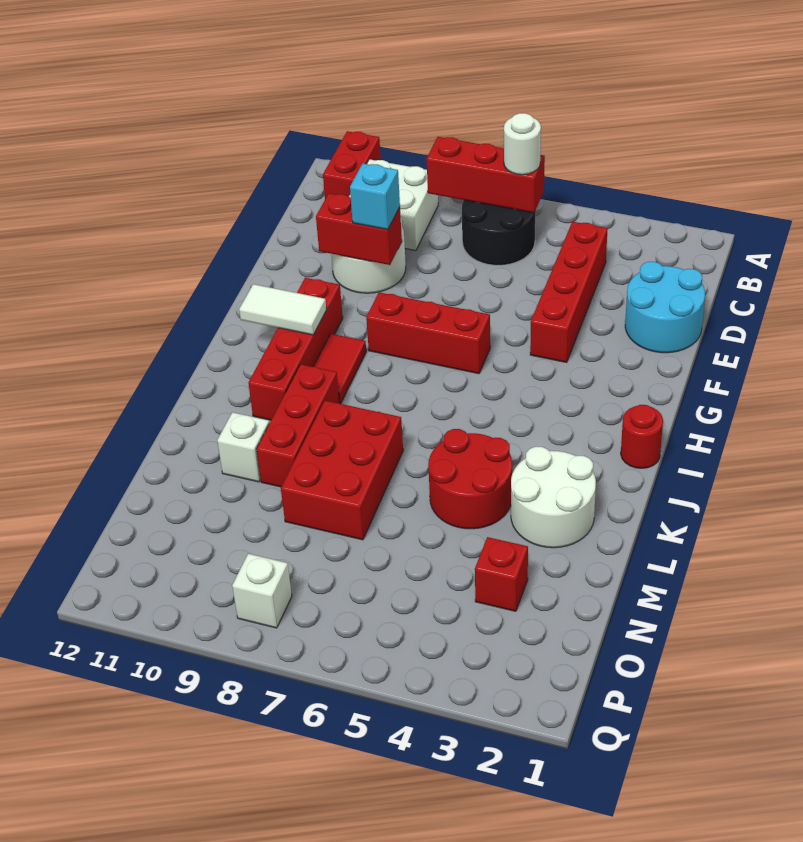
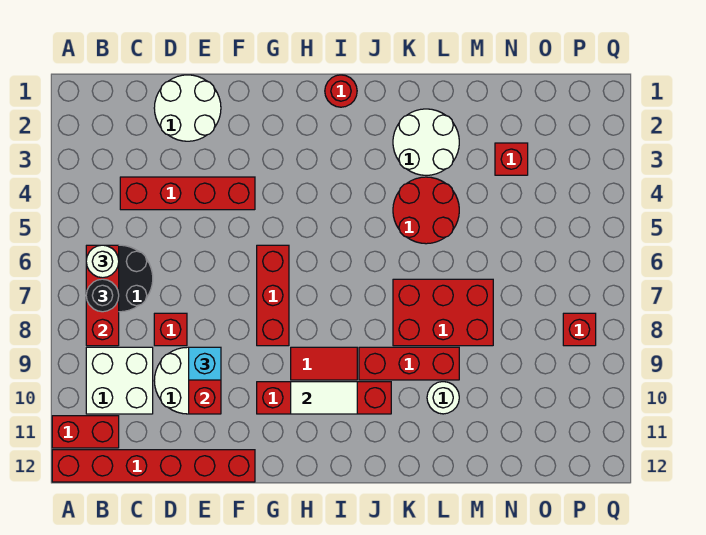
none -> red 1x6 brick [52,450,255,482]
none -> black 1x1 round brick [86,279,119,312]
cyan 2x2 round brick [625,262,705,353] -> white 2x2 round brick [154,75,221,141]
none -> red 1x1 brick [154,313,187,346]
white 1x2 tile [239,284,326,335] -> white 1x2 tile turned to [291,382,357,414]
white 1x1 brick [217,412,269,482] -> white 1x1 round brick [427,382,459,414]
white 1x1 brick [232,554,292,628] -> red 1x1 brick [563,313,596,346]

